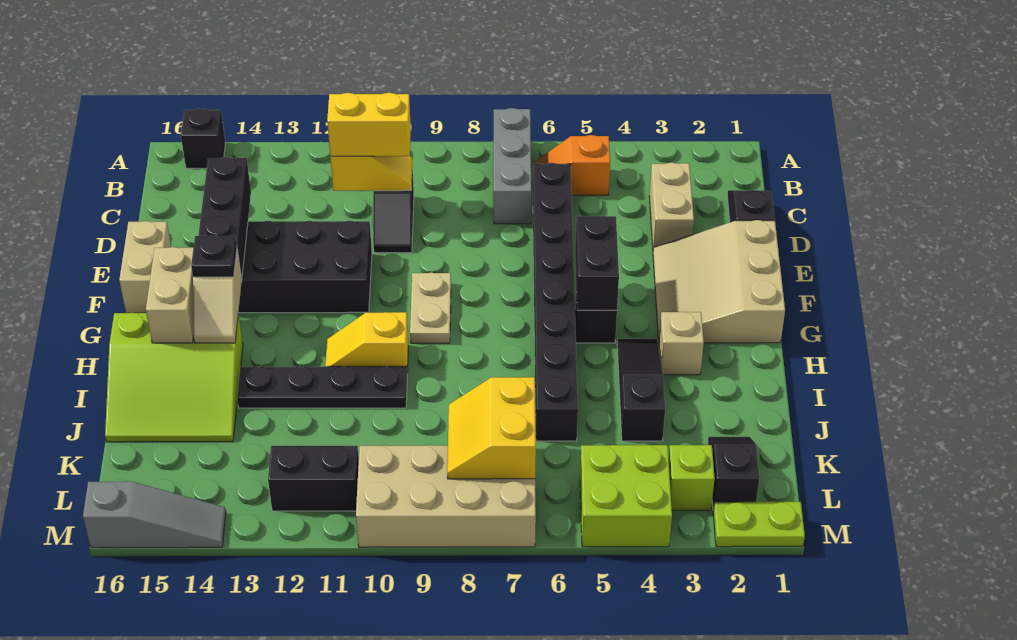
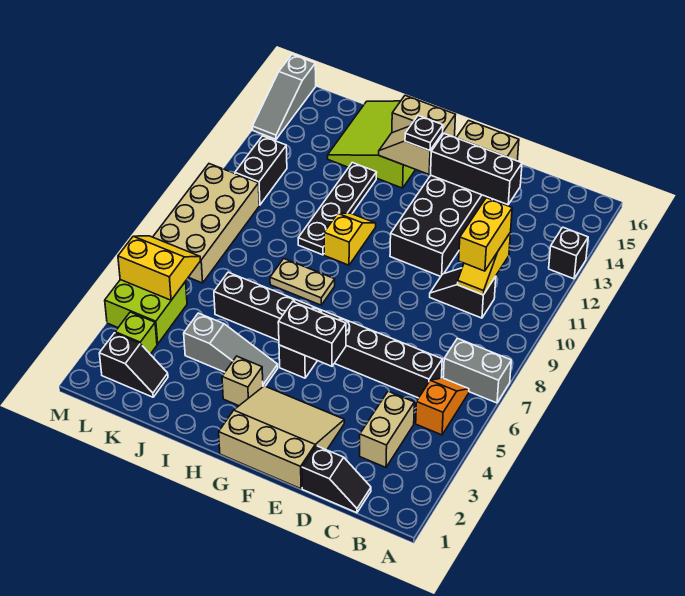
grey 1x3 brick [493,108,531,224] -> grey 1x2 brick [443,338,511,403]
black 1x1 brick [181,108,226,168] -> black 1x1 brick moved to [549,227,588,279]
tan 1x2 brick [649,162,694,248] -> tan 1x2 brick turned to [360,391,414,467]
tan 1x2 plate [410,273,451,343] -> tan 1x2 plate moved to [270,259,335,305]
black 1x3 slope [617,339,665,441] -> grey 1x3 slope [184,313,278,386]
yellow 2x2 slope [447,377,536,479] -> yellow 2x2 slope moved to [118,236,201,300]
lime 1x2 plate [713,502,805,547] -> none

